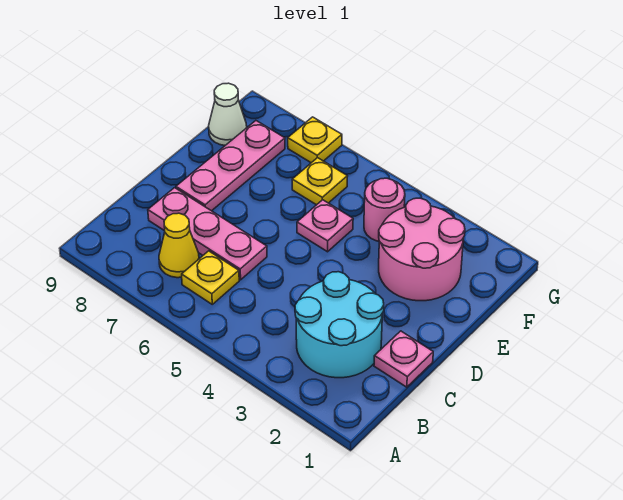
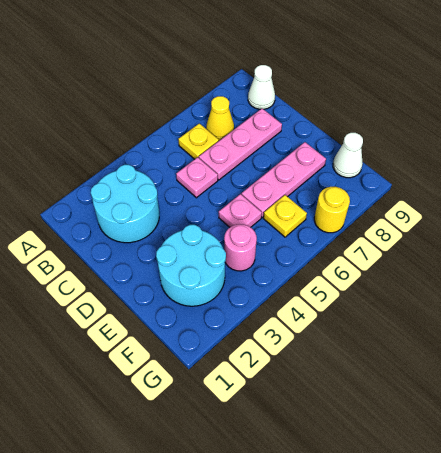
none -> white 1x1 cone [248,65,275,109]
pink 1x1 plate [374,331,433,387] -> pink 1x1 plate moved to [176,157,218,198]
pink 1x3 plate [176,121,285,211] -> pink 1x3 plate turned to [242,142,326,217]
pink 2x2 round brick [379,198,465,301] -> cyan 2x2 round brick [156,225,226,306]
yellow 1x1 plate [288,117,342,163] -> yellow 1x1 round brick [314,187,350,233]

